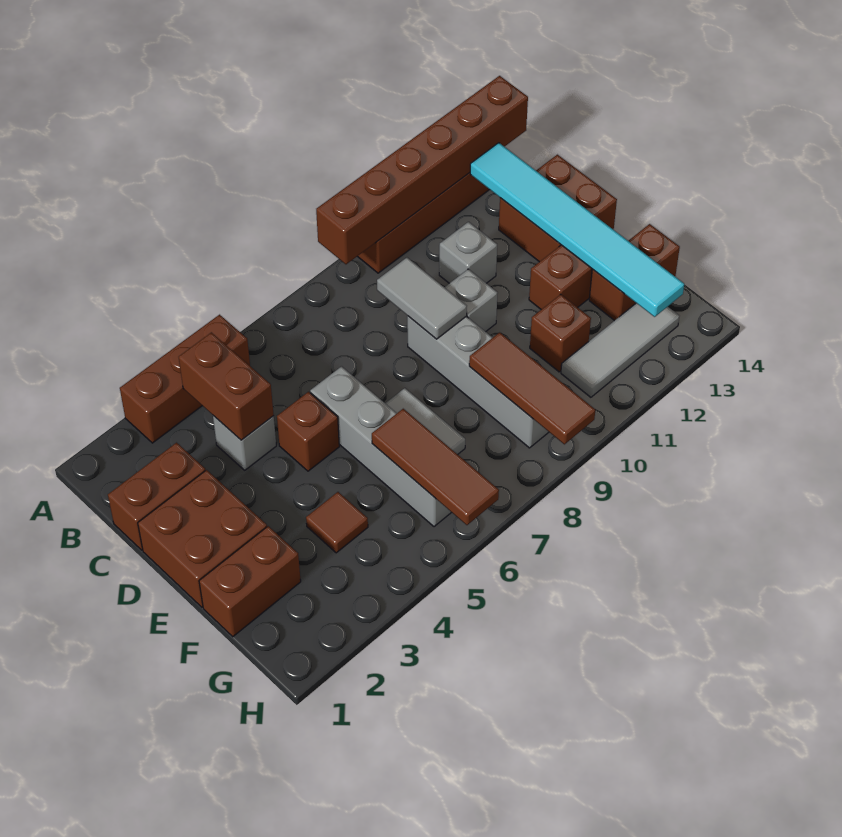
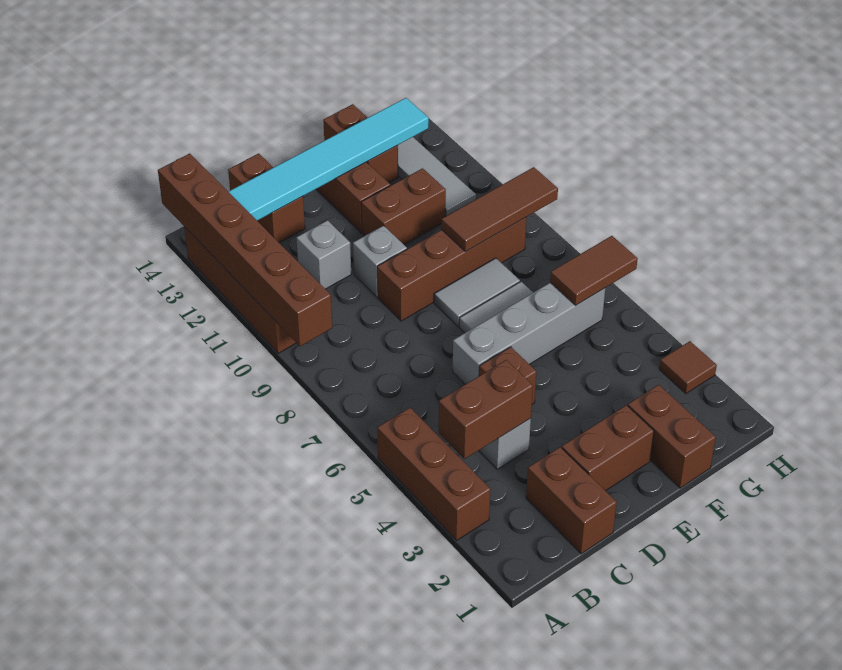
grey 1x2 tile [377,258,467,339] -> grey 1x2 tile moved to [434,258,520,327]
brown 2x2 brick [499,155,617,262] -> brown 1x2 brick [228,153,305,243]
brown 2x2 brick [138,470,267,607] -> brown 1x2 brick [562,405,654,491]
grey 1x4 brick [407,316,549,448] -> brown 1x4 brick [377,217,527,321]
brown 1x1 tile [306,492,368,553] -> brown 1x1 tile moved to [659,341,717,394]
brown 1x3 tile [372,409,499,525] -> brown 1x2 tile [550,236,638,305]
brown 1x1 brick [530,294,591,372] -> brown 1x2 brick [361,168,446,245]

